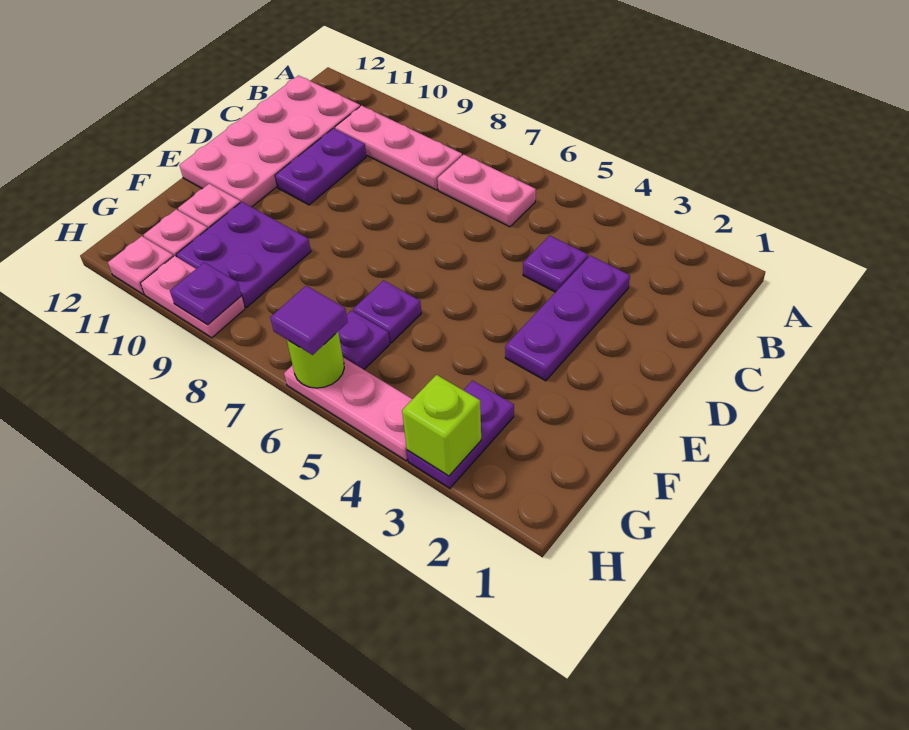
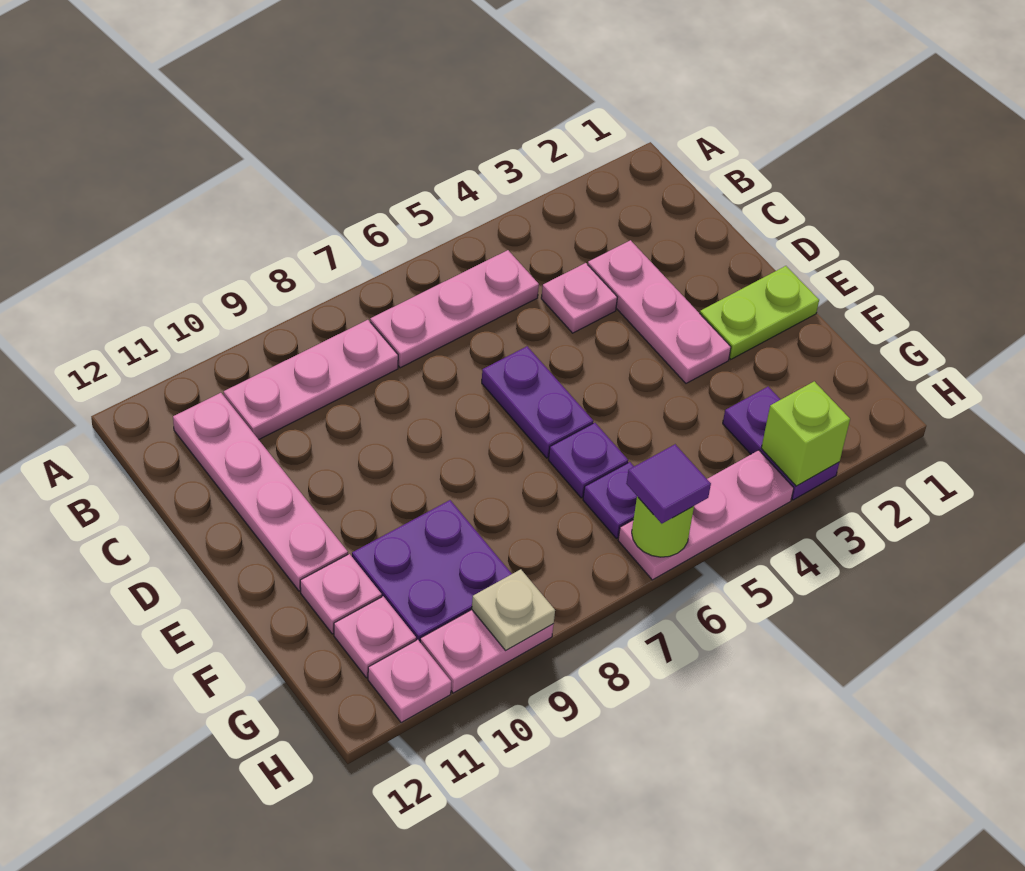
pink 1x2 plate [437,155,536,227] -> pink 1x3 plate [370,250,539,368]
pink 2x4 plate [179,76,360,207] -> pink 1x4 plate [173,393,348,591]
purple 1x3 plate [505,256,630,381] -> pink 1x3 plate [588,240,731,383]
purple 1x1 plate [523,236,588,292] -> pink 1x1 plate [541,263,617,333]
purple 1x2 plate [275,128,366,205] -> purple 1x2 plate moved to [482,346,593,458]
none -> lime 1x2 plate [700,266,819,359]
purple 1x1 plate [170,263,241,325] -> tan 1x1 plate [472,569,555,650]

